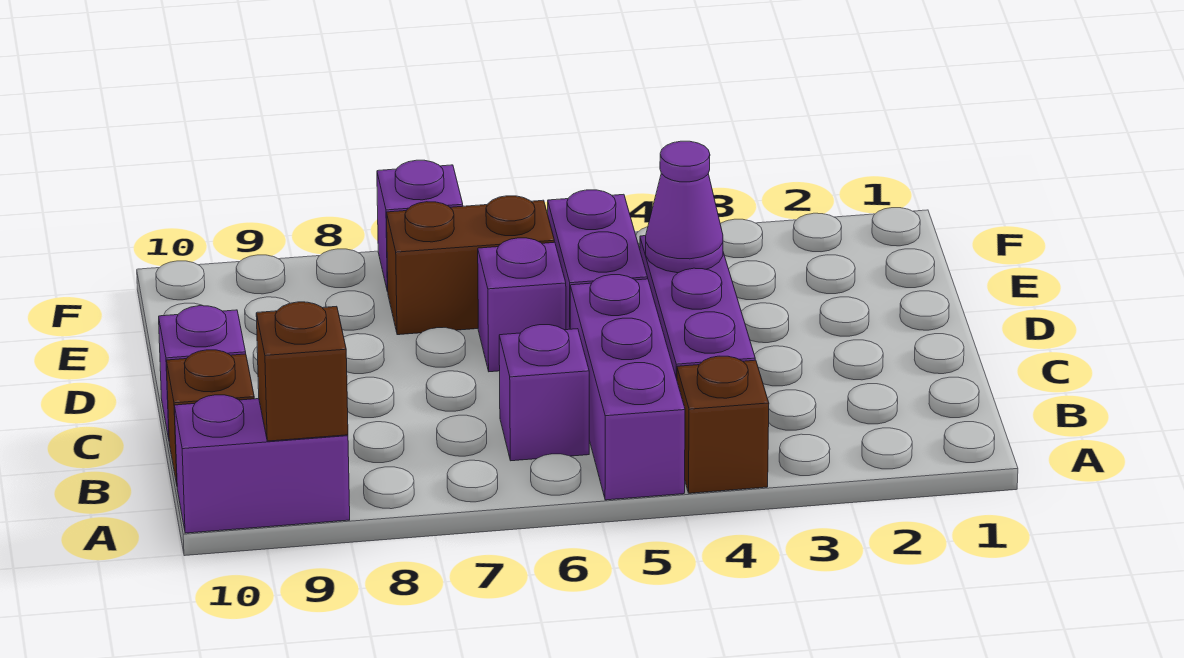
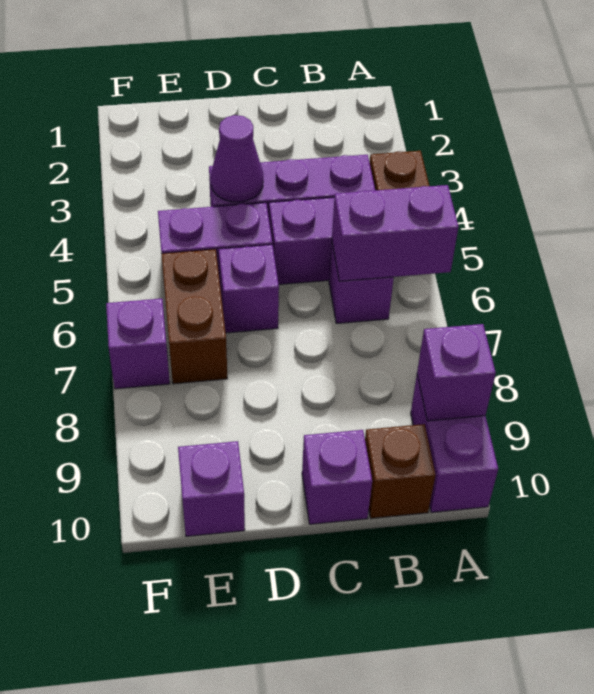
none -> purple 1x2 brick [332,185,458,281]
brown 1x1 brick [256,302,348,441] -> purple 1x1 brick [417,324,496,421]
none -> purple 1x1 brick [178,441,245,536]

